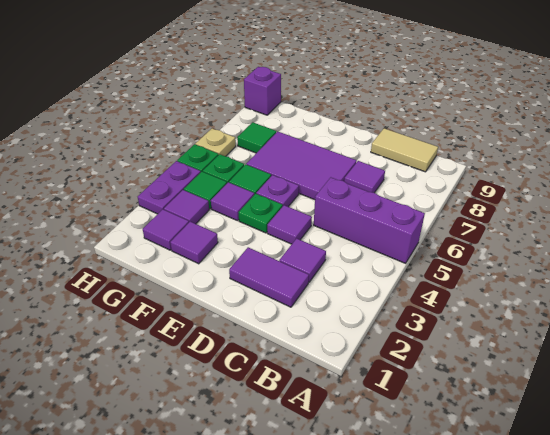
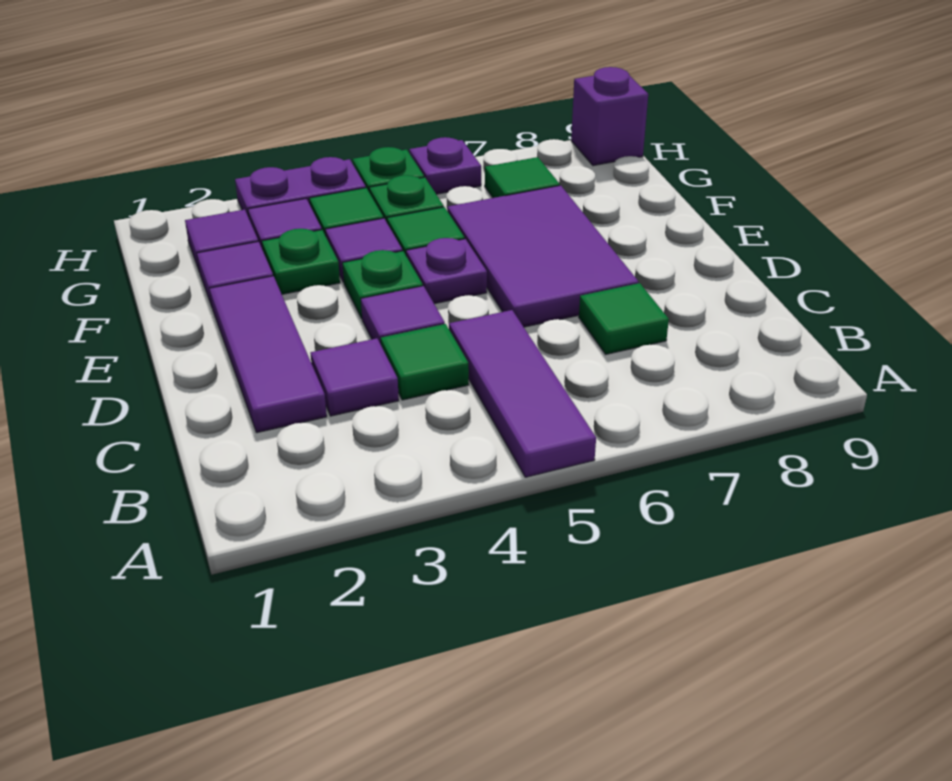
purple 1x3 brick [314,178,425,263] -> purple 1x3 tile [449,310,596,477]
tan 1x2 tile [371,128,438,172] -> none
purple 1x2 tile [229,247,309,307] -> purple 1x3 tile [210,276,327,433]
none -> green 1x1 tile [381,324,469,400]
purple 1x1 tile [344,161,385,193] -> green 1x1 tile [579,283,669,355]
none -> green 1x1 plate [262,229,340,294]
tan 1x1 plate [196,129,236,156] -> purple 1x1 plate [409,137,481,194]

